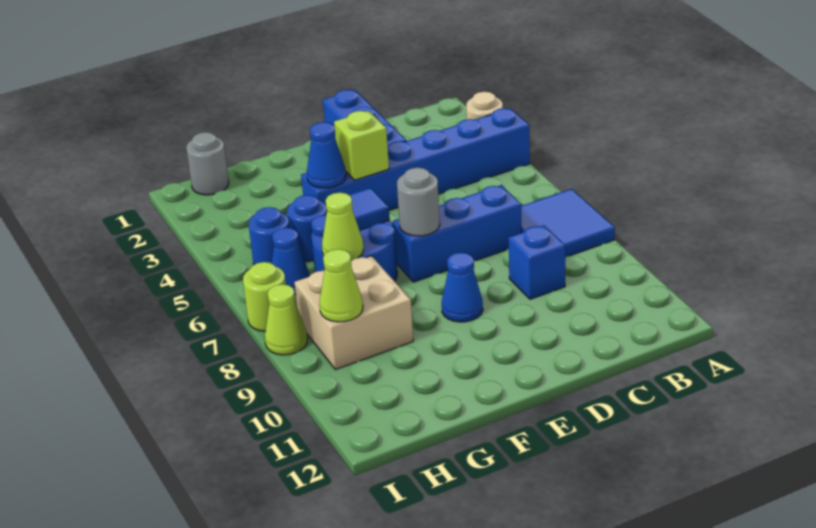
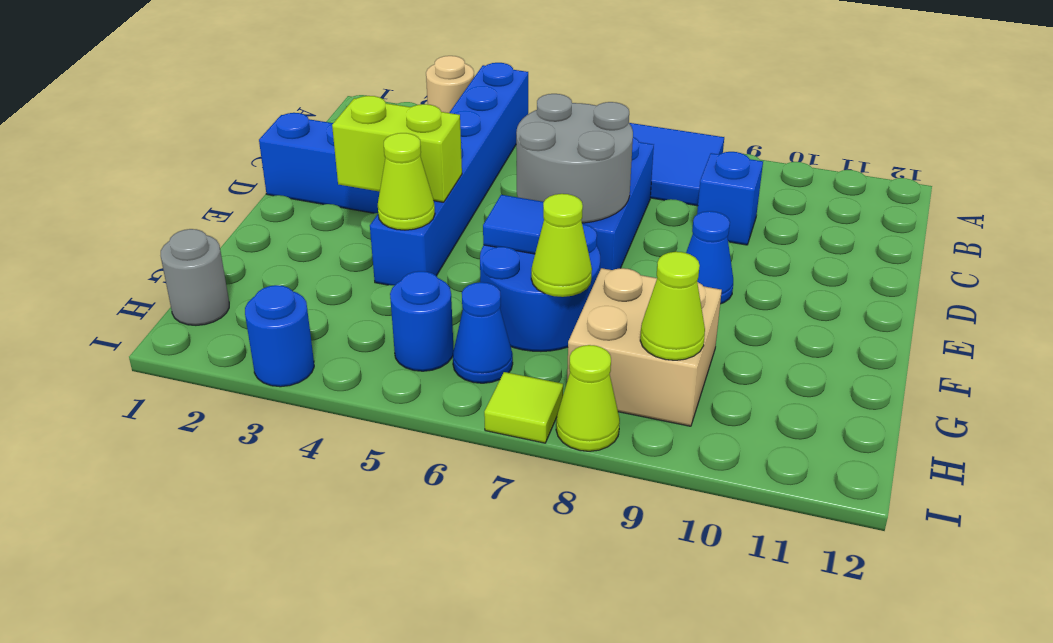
lime 1x1 brick [334,111,389,180] -> lime 1x2 brick [332,96,462,202]
grey 1x1 round brick [397,167,440,236] -> grey 2x2 round brick [516,94,633,223]
blue 1x1 cone [307,122,346,188] -> lime 1x1 cone [378,133,435,230]
blue 1x1 round brick [287,195,327,261] -> blue 1x1 round brick moved to [245,285,314,387]
lime 1x1 round brick [243,262,286,331] -> lime 1x1 tile [484,372,563,443]

